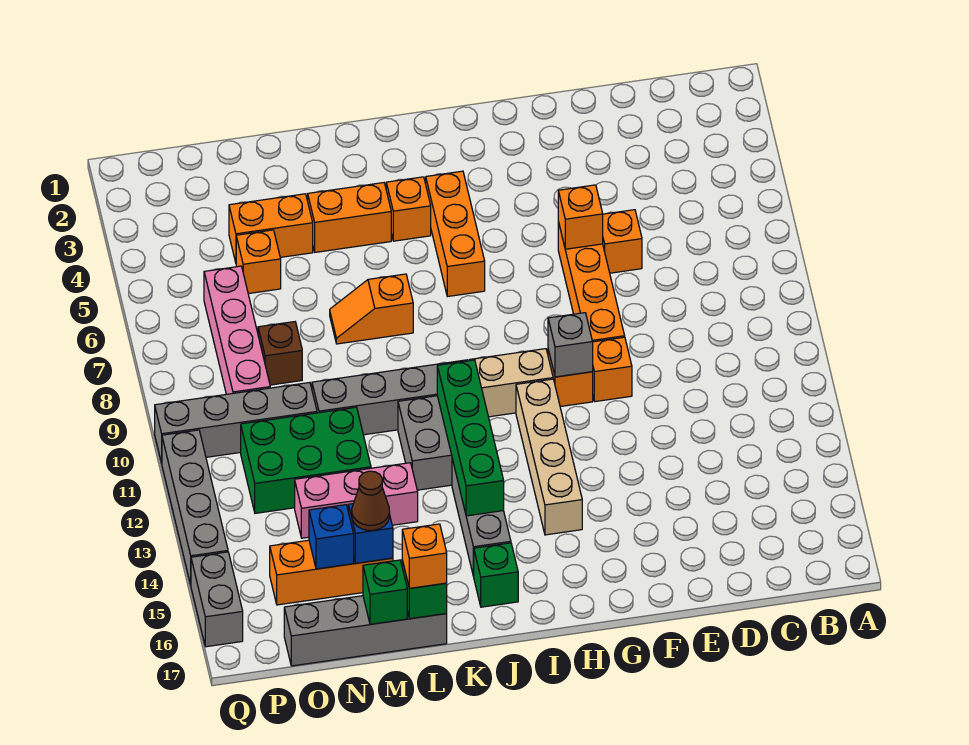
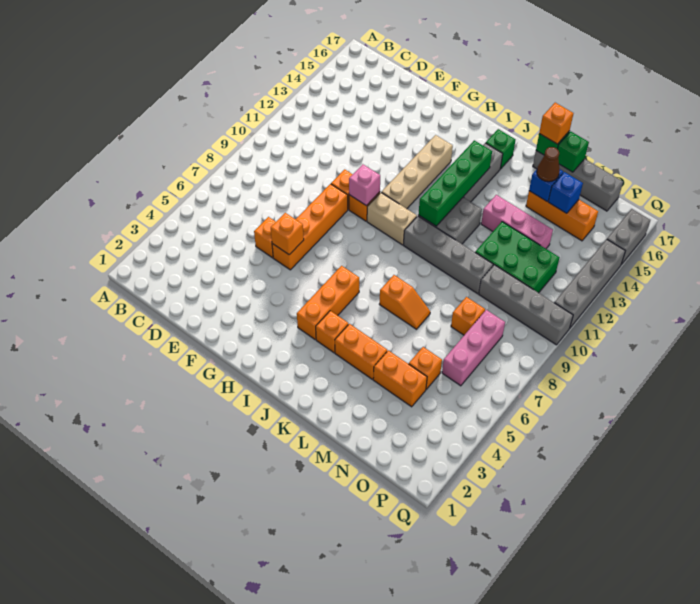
grey 1x1 brick [548,313,593,377] -> pink 1x1 brick [349,164,380,206]
brown 1x1 brick [258,322,302,385] -> orange 1x1 brick [451,297,485,335]
pink 1x4 brick [204,266,270,394] -> pink 1x3 brick [442,310,505,386]

